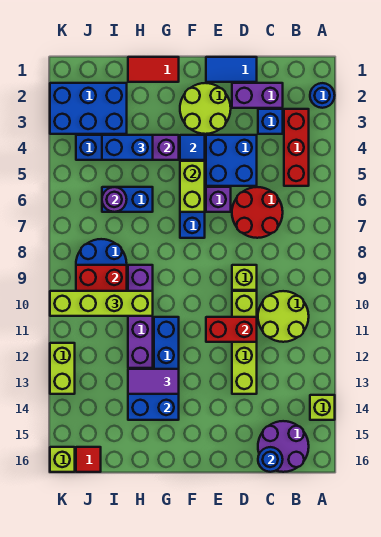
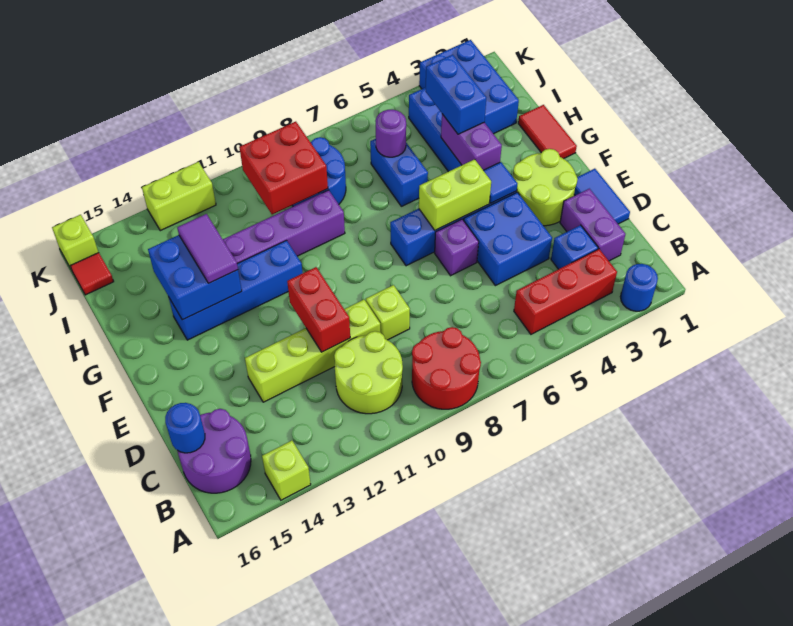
red 2x2 round brick [232,187,283,238] -> red 2x2 round brick moved to [412,327,481,409]
lime 1x4 brick [50,291,153,316] -> none

